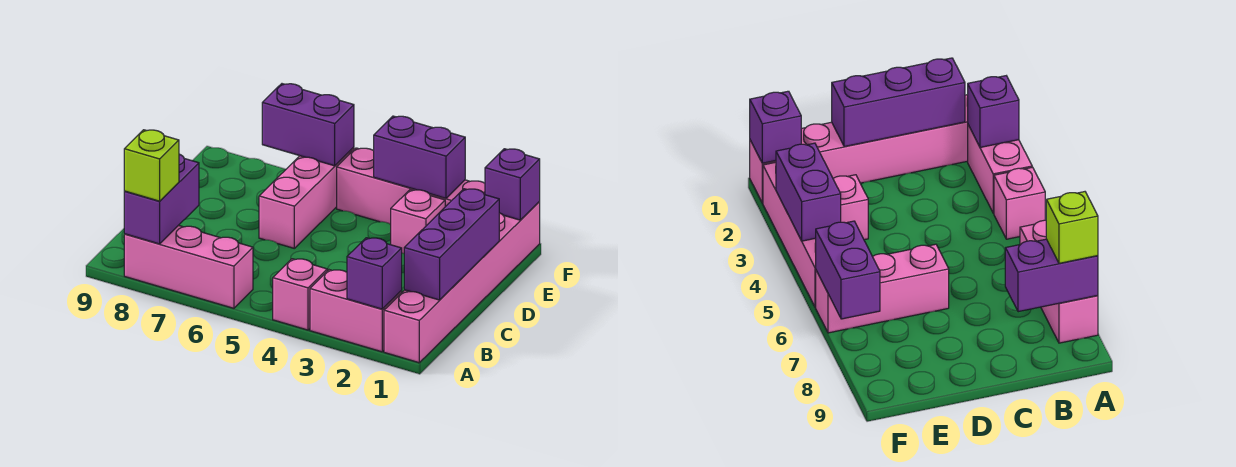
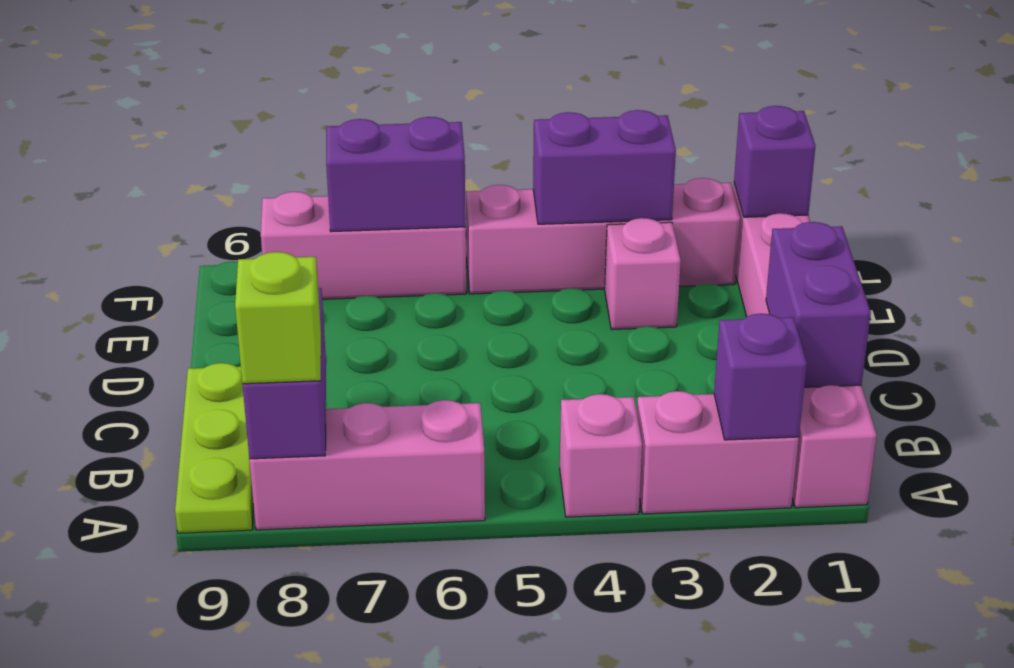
none -> lime 1x3 plate [175,363,253,533]
purple 1x3 brick [404,189,499,300] -> purple 1x2 brick [766,222,871,387]
pink 1x3 brick [259,147,354,248] -> pink 1x3 brick turned to [261,192,466,299]

